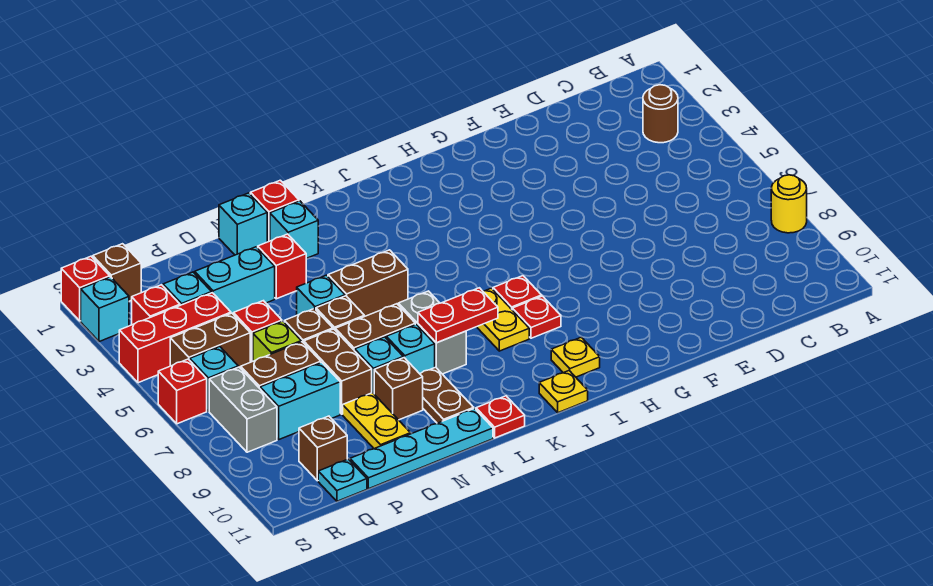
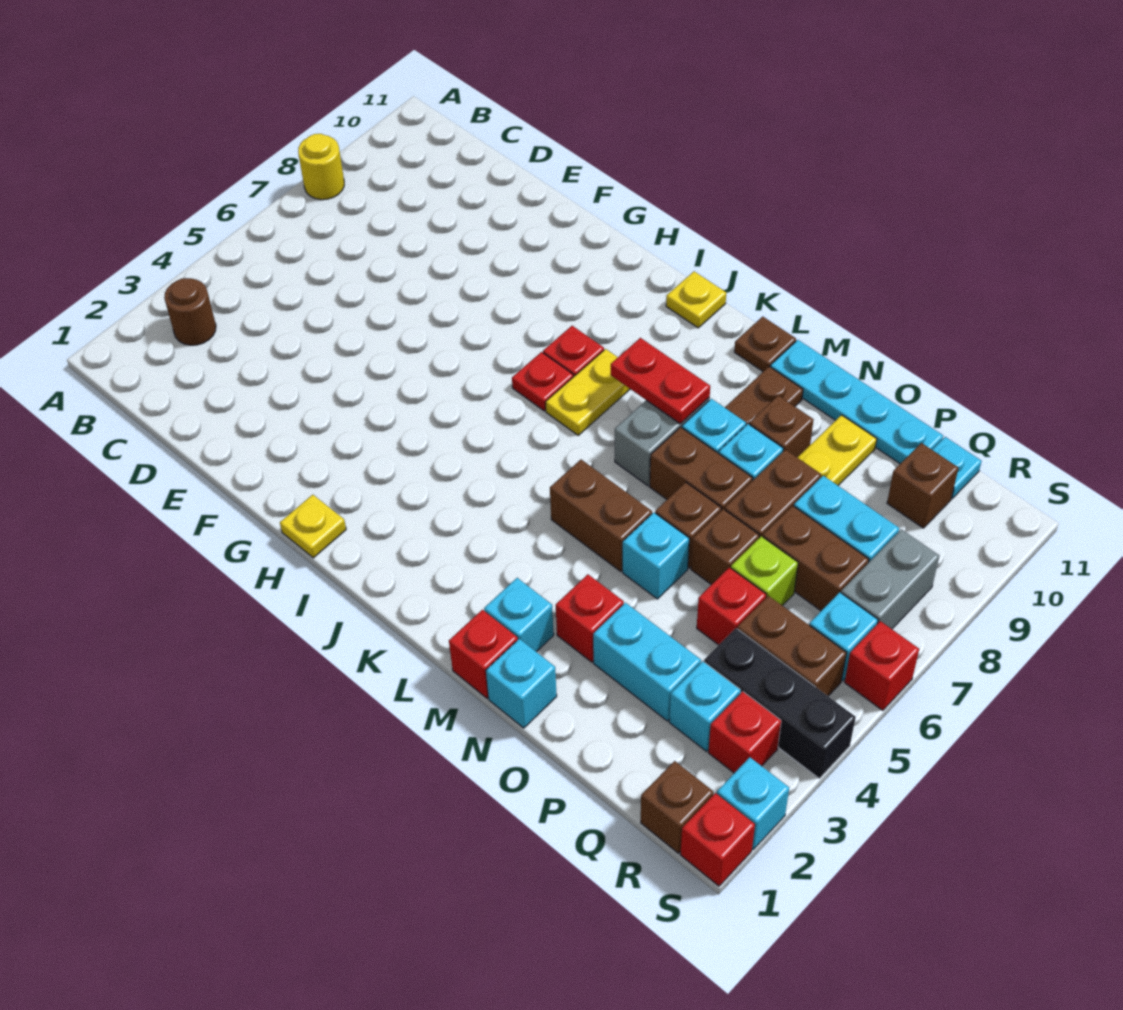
yellow 1x1 plate [551,337,600,377] -> yellow 1x1 plate moved to [280,495,346,558]
red 1x1 plate [476,396,525,438] -> brown 1x1 plate [734,317,796,371]
red 1x3 brick [119,293,231,383] -> black 1x3 brick [704,628,856,778]

